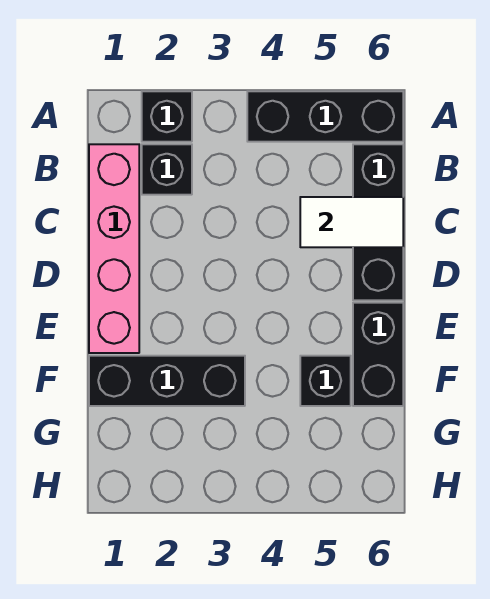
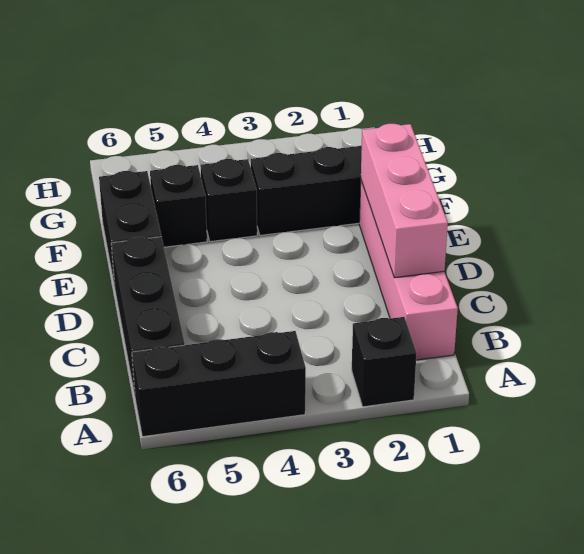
black 1x1 brick [142,144,192,195] -> black 1x1 brick moved to [200,159,257,242]
none -> pink 1x3 brick [361,124,448,278]
white 1x2 tile [300,197,403,247] -> none

